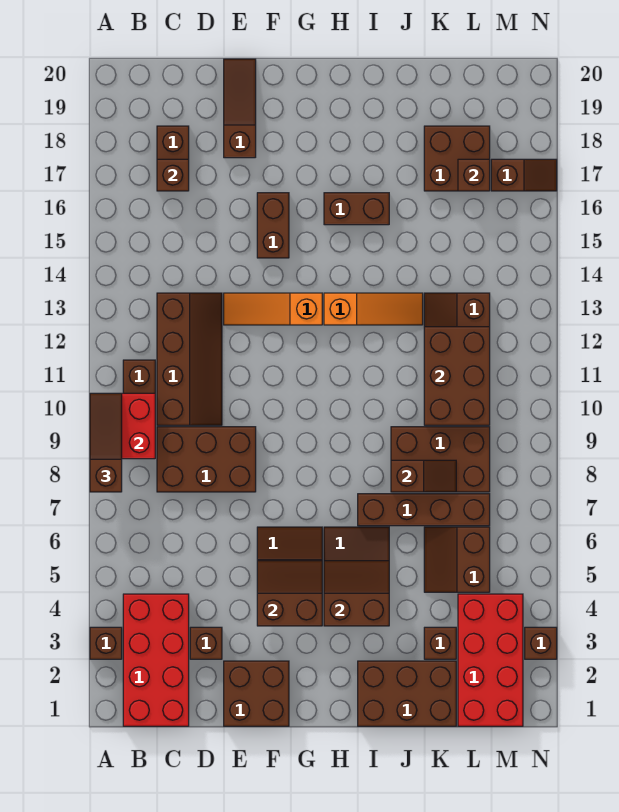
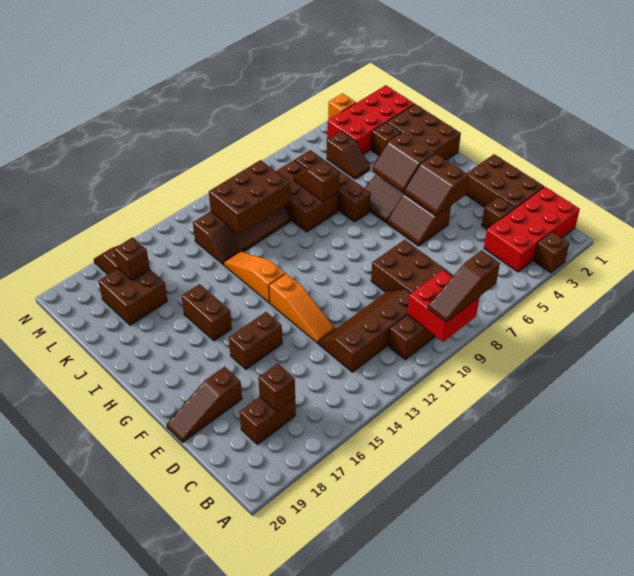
brown 2x2 brick [224,661,289,726] -> brown 2x3 brick [466,154,544,208]
brown 2x2 slope [424,527,490,592] -> brown 1x2 slope [327,131,370,179]
brown 1x1 brick [525,627,557,659] -> orange 1x1 brick [328,93,356,120]

